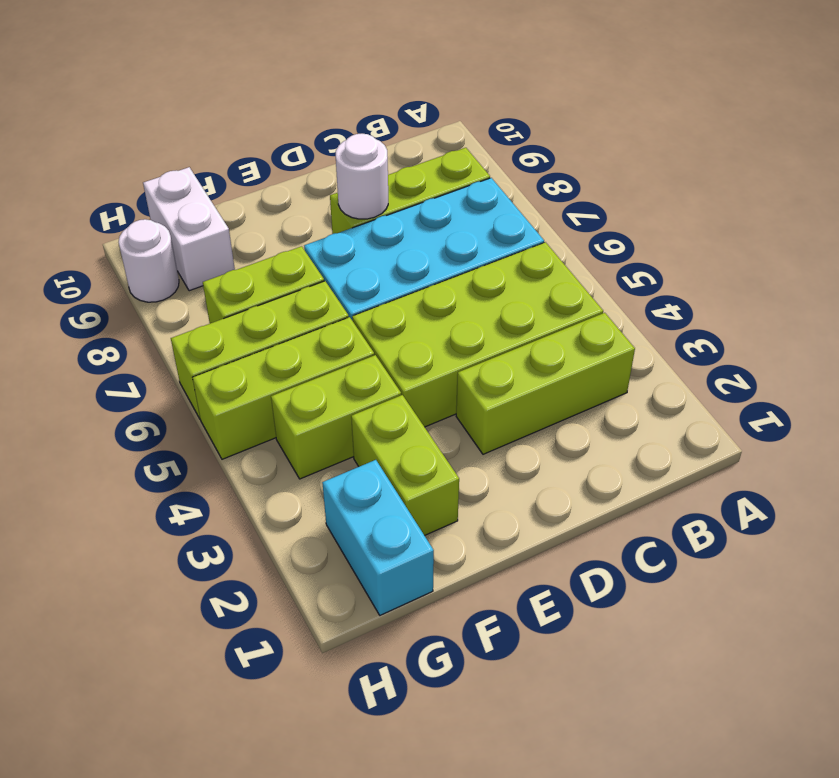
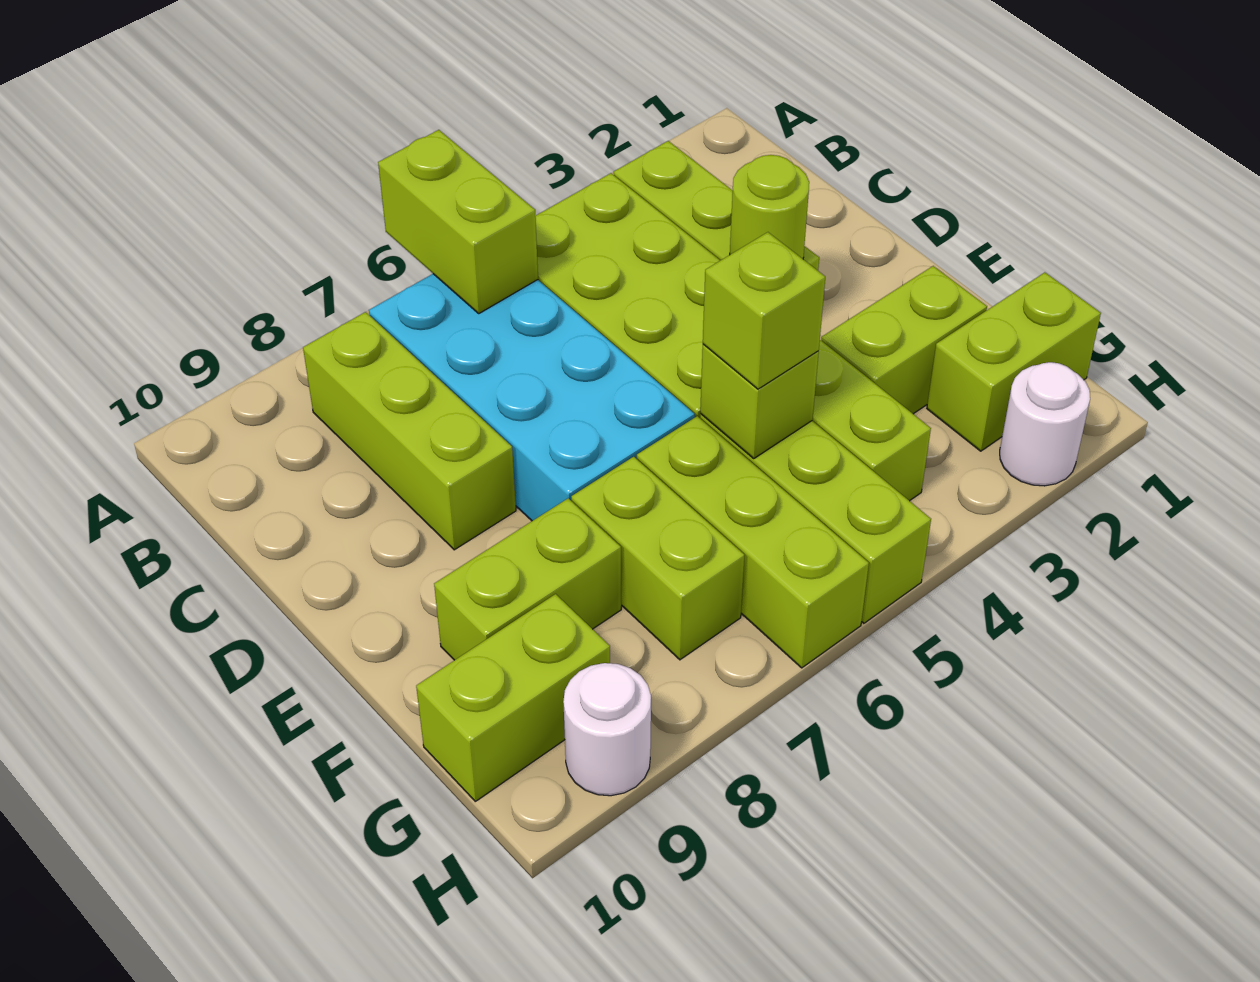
none -> lime 1x2 brick [378,130,538,313]
none -> lime 1x1 round brick [730,155,809,259]
white 1x1 round brick [336,134,388,219] -> white 1x1 round brick moved to [1000,362,1090,486]
none -> lime 1x1 brick [700,344,819,458]
none -> lime 1x1 brick [703,232,825,389]
none -> lime 1x2 brick [434,498,621,660]
cyan 1x2 brick [322,460,434,615] -> lime 1x2 brick [927,272,1101,451]
white 1x2 brick [143,167,235,291] -> lime 1x2 brick [416,594,610,801]

